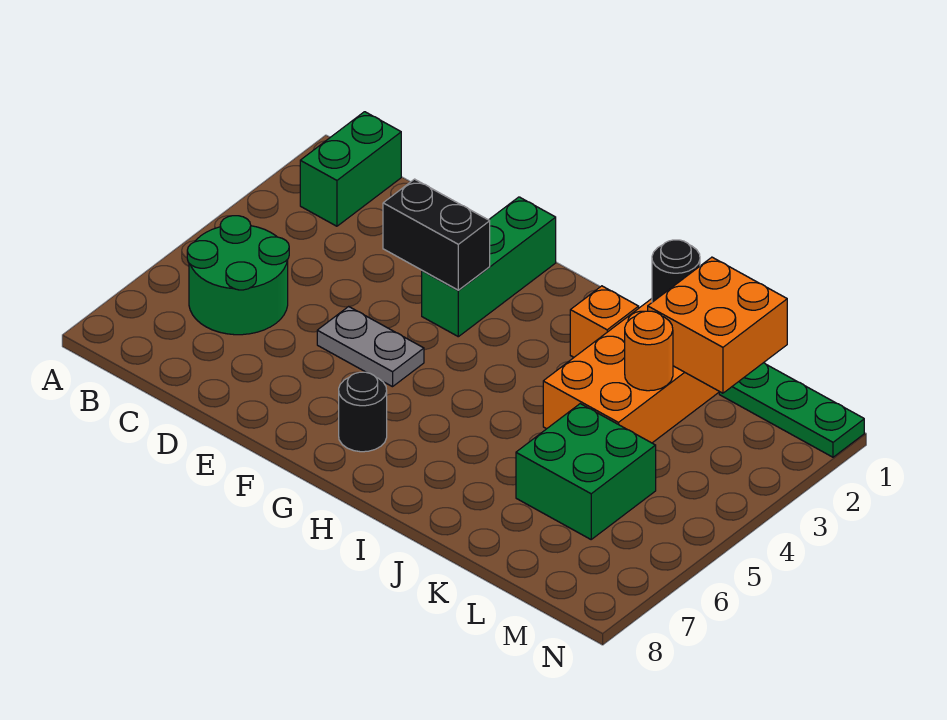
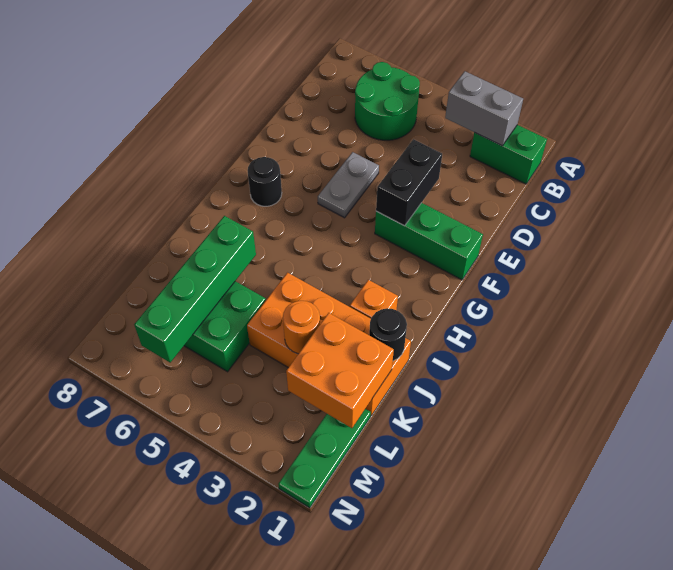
none -> grey 1x2 brick [445,71,523,146]
none -> green 1x4 brick [134,216,256,363]

